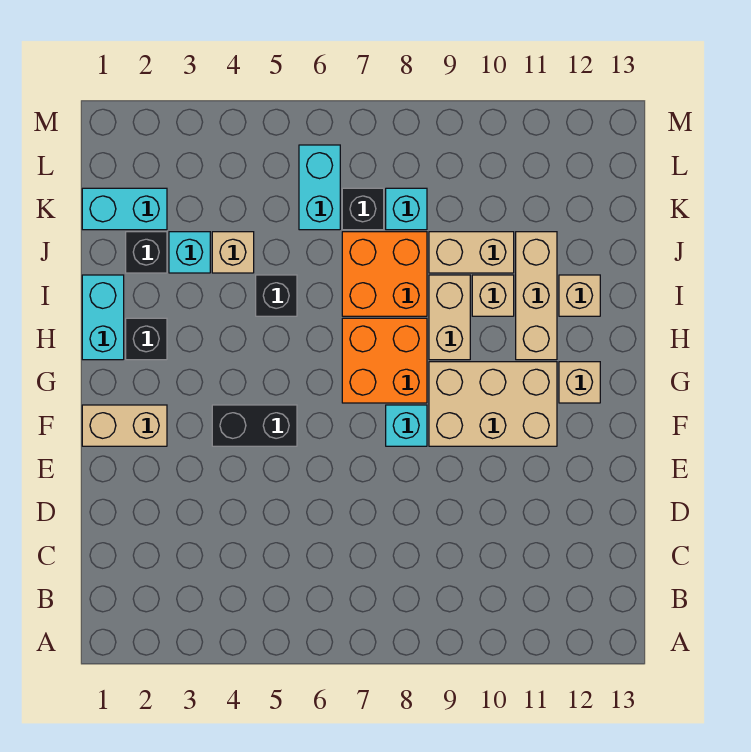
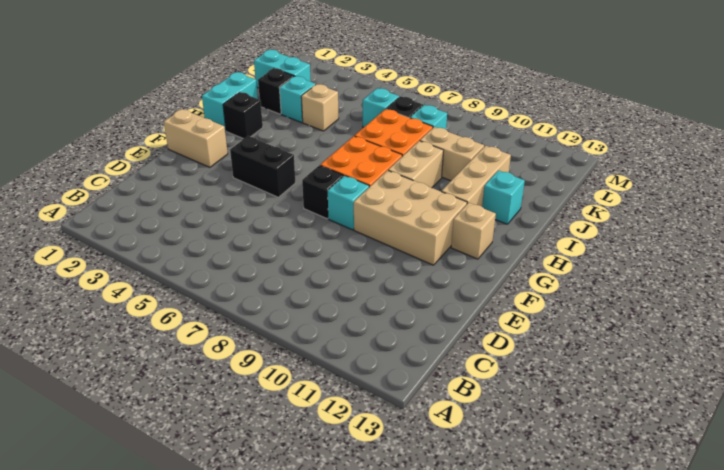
black 1x1 brick [256,275,297,316] -> black 1x1 brick moved to [302,165,343,219]
tan 1x1 brick [472,275,514,316] -> none
tan 1x1 brick [559,275,600,316] -> cyan 1x1 brick [482,171,525,224]
cyan 1x2 brick [299,145,340,230] -> cyan 1x1 brick [363,88,399,128]

